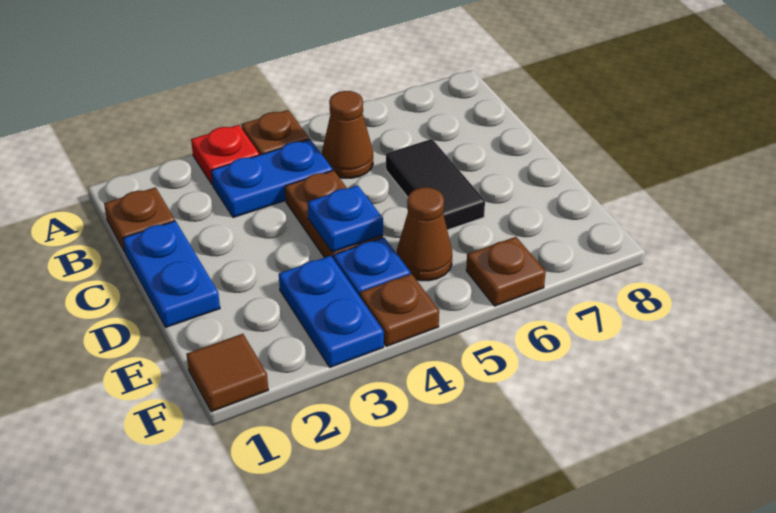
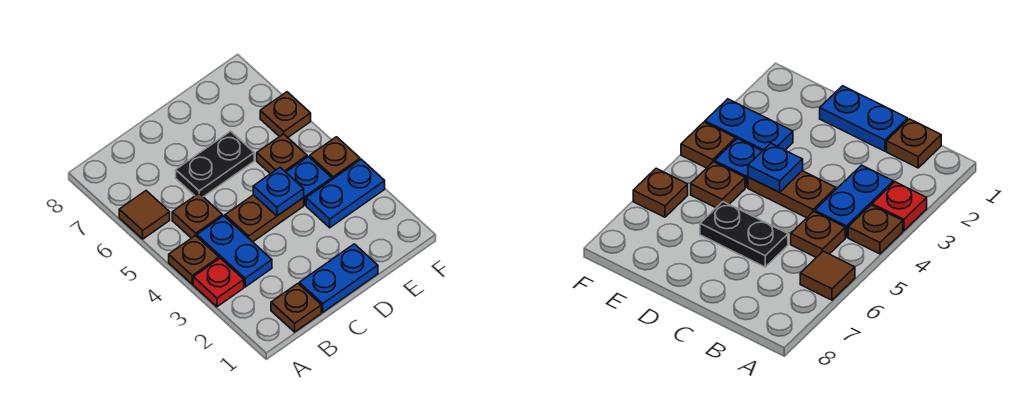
brown 1x1 cone [322,91,373,178] -> brown 1x1 plate [172,193,223,238]
black 1x2 tile [386,139,485,230] -> black 1x2 plate [176,131,254,197]
brown 1x1 cone [397,187,452,281] -> brown 1x1 plate [257,134,307,174]
brown 1x1 tile [186,334,268,412] -> brown 1x1 tile moved to [119,191,170,239]

